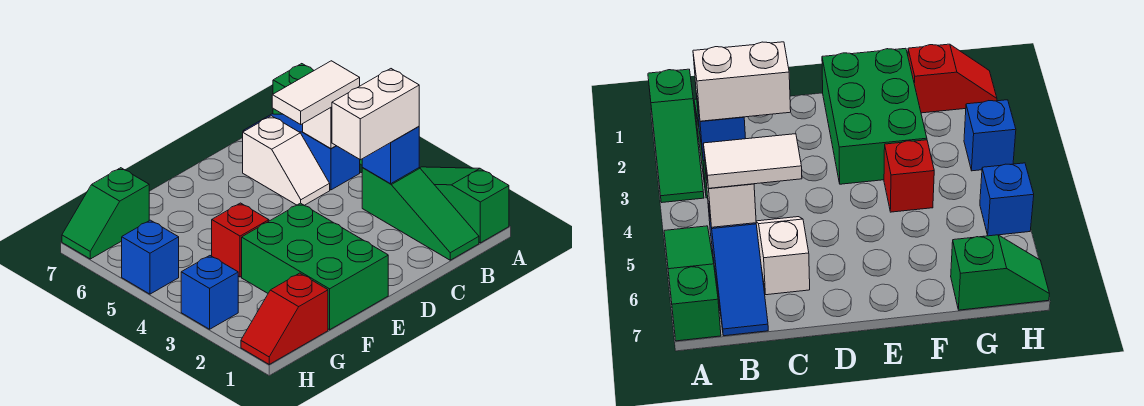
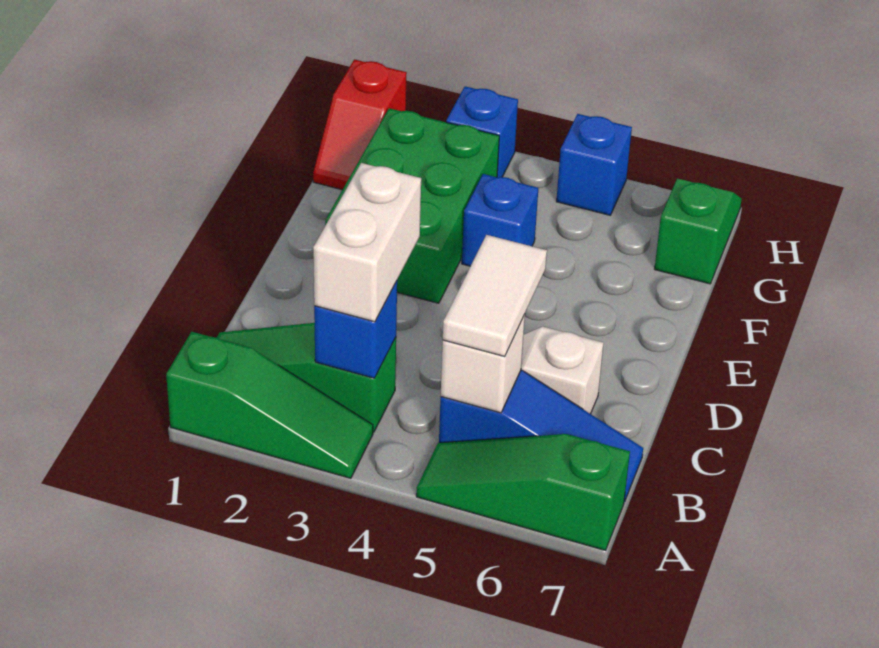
green 2x3 brick [242,203,388,330] -> green 2x3 brick turned to [325,108,499,303]
red 1x1 brick [212,203,269,277] -> blue 1x1 brick [462,174,538,266]
red 1x2 slope [241,273,328,364] -> red 1x2 slope turned to [313,59,407,190]

